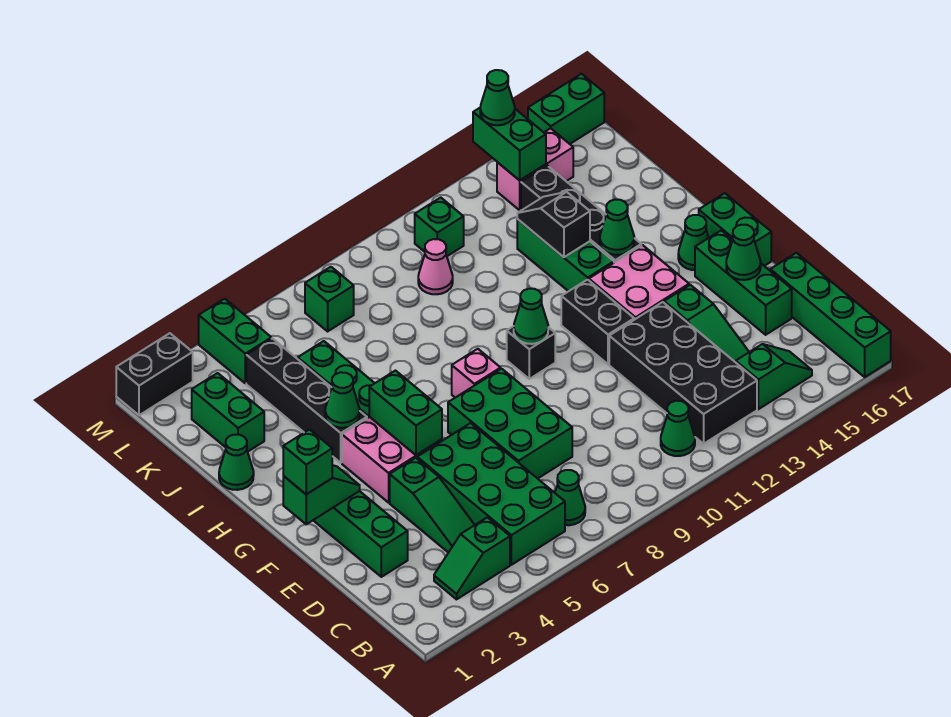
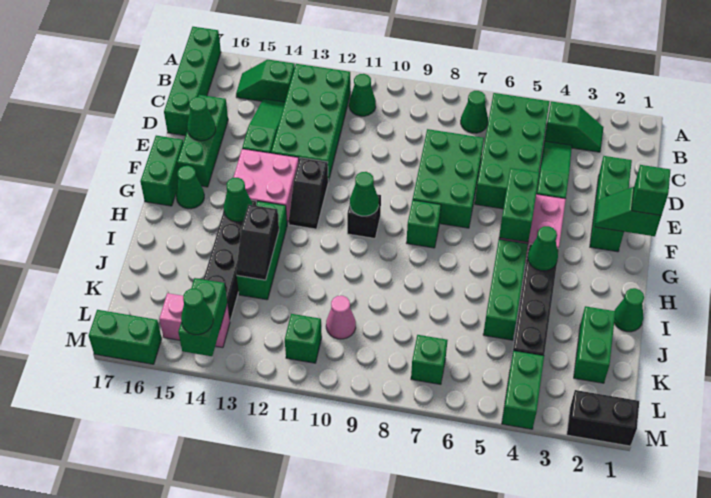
black 2x4 brick [609,302,757,444] -> green 2x4 brick [271,64,351,181]
black 1x2 brick [561,280,634,364] -> black 1x2 slope [289,158,328,229]
pink 1x1 brick [452,349,501,398] -> green 1x1 brick [407,200,441,248]

